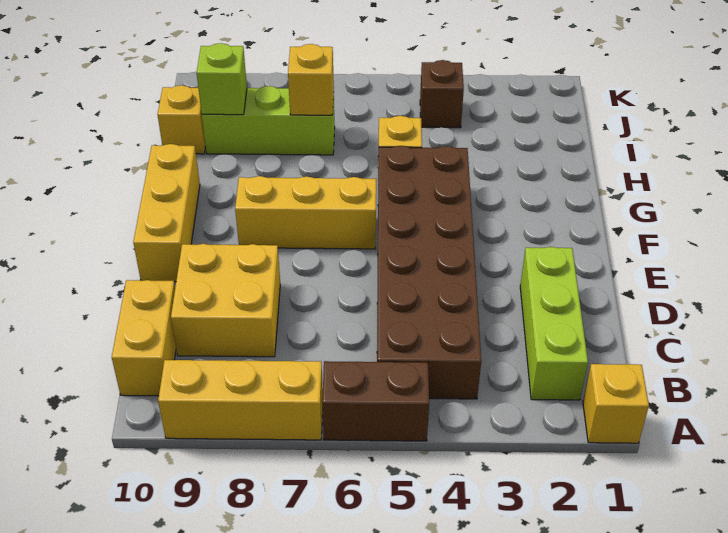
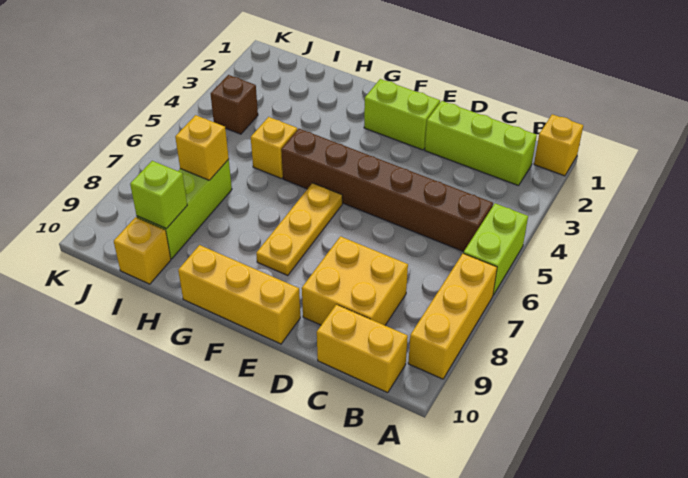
brown 1x2 brick [322,361,429,441] -> lime 1x2 brick [464,203,528,295]
brown 2x6 brick [377,146,481,399] -> brown 1x6 brick [281,129,493,252]
none -> lime 1x2 brick [364,79,440,150]
yellow 1x3 brick [235,176,376,249] -> yellow 1x3 plate [256,183,342,276]

